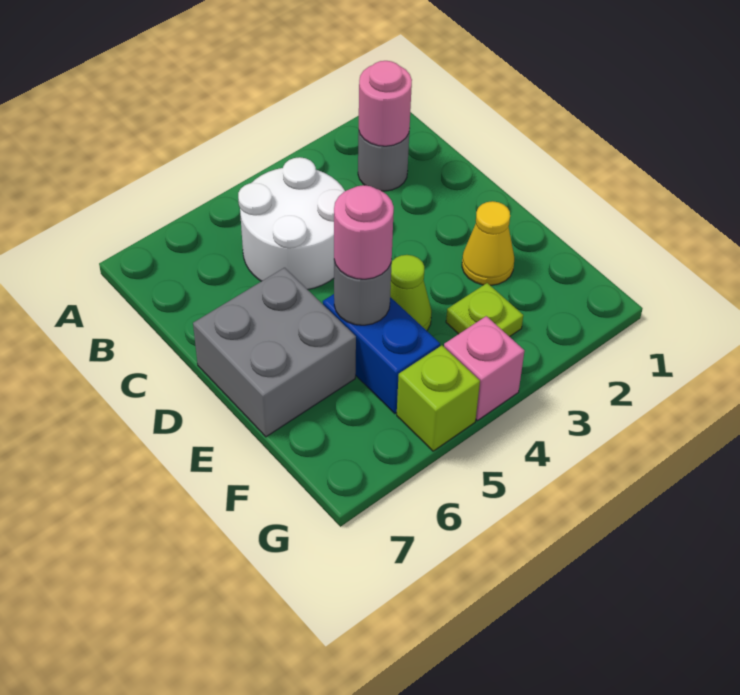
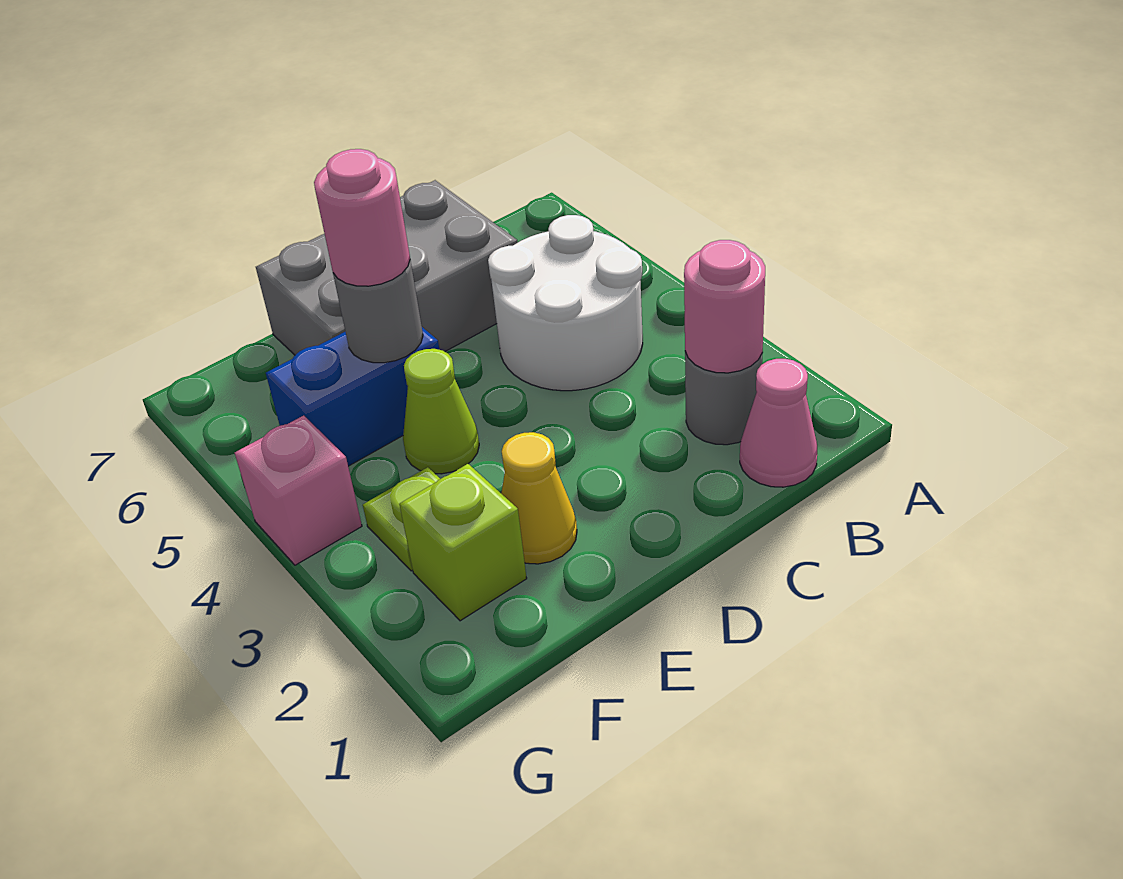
none -> pink 1x1 cone [740,359,817,487]
grey 2x2 brick [193,268,356,437] -> grey 2x3 brick [256,180,518,355]
lime 1x1 brick [397,345,480,451] -> lime 1x1 brick moved to [399,464,527,621]

